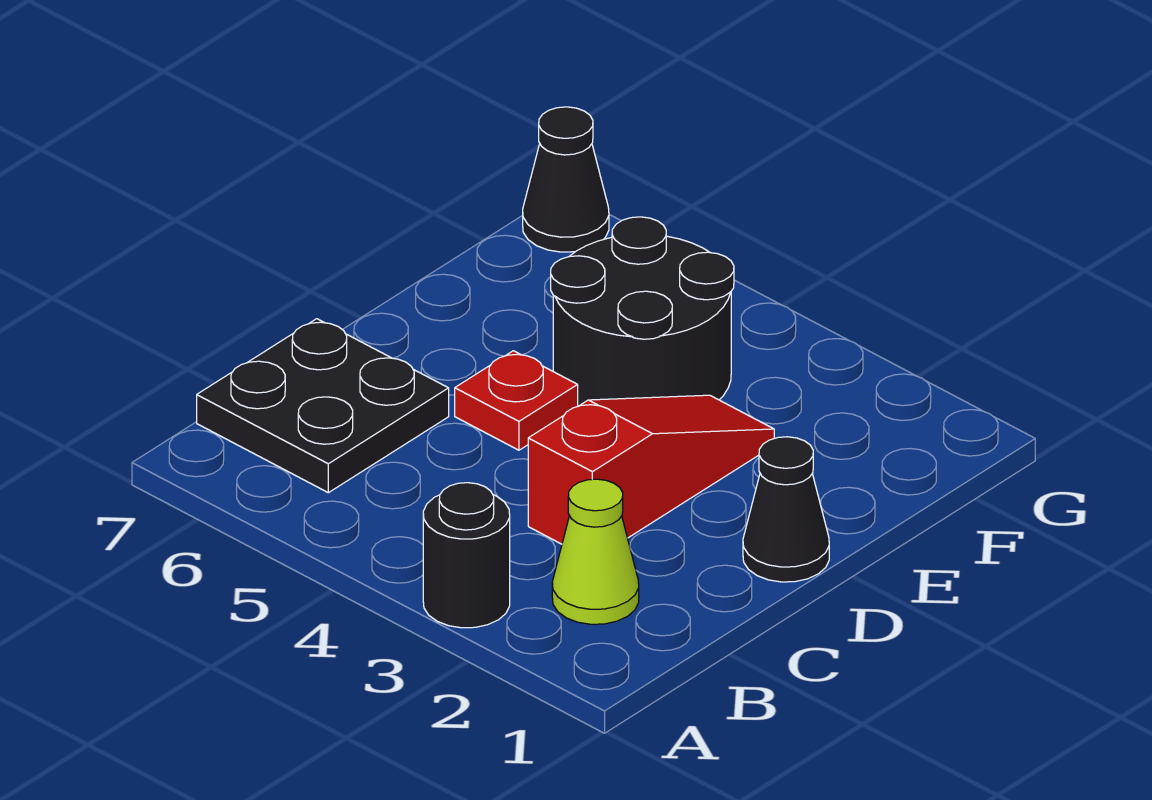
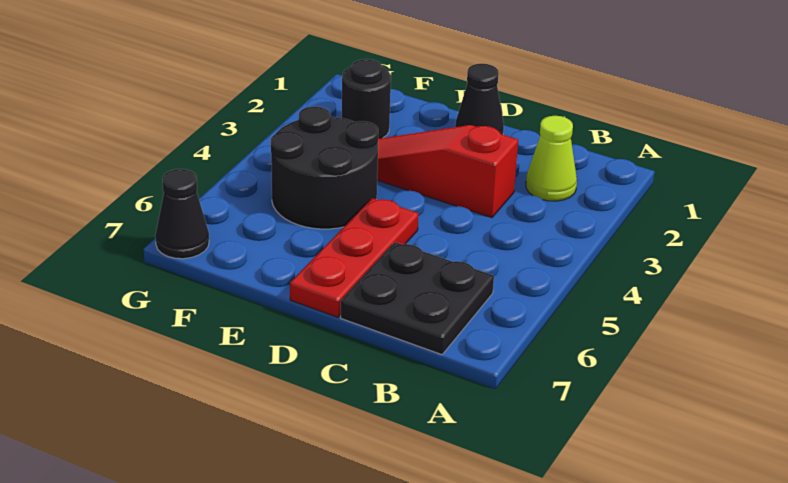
black 1x1 round brick [423,483,510,628] -> black 1x1 round brick moved to [342,59,391,139]
red 1x1 plate [455,351,578,450] -> red 1x3 plate [290,198,419,317]

